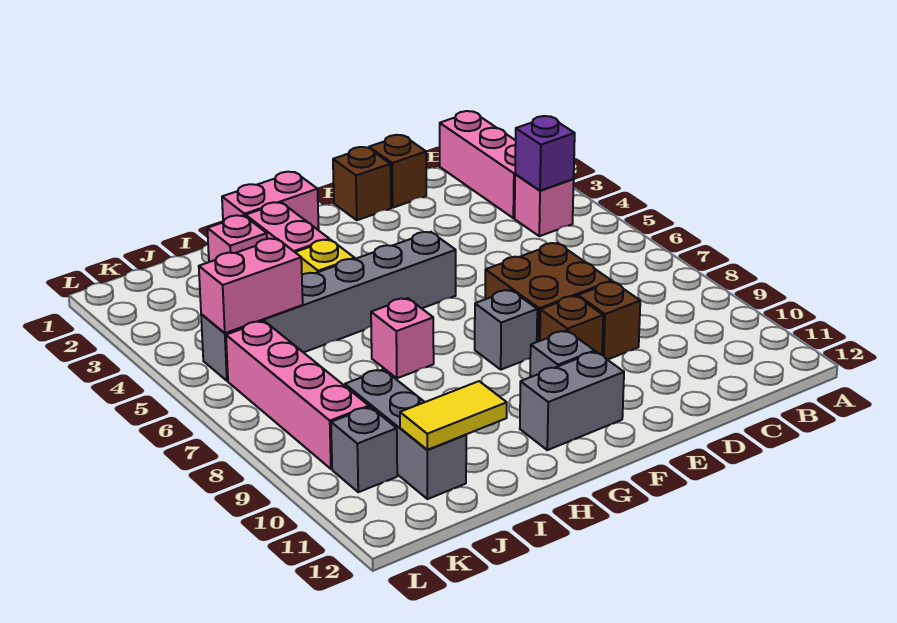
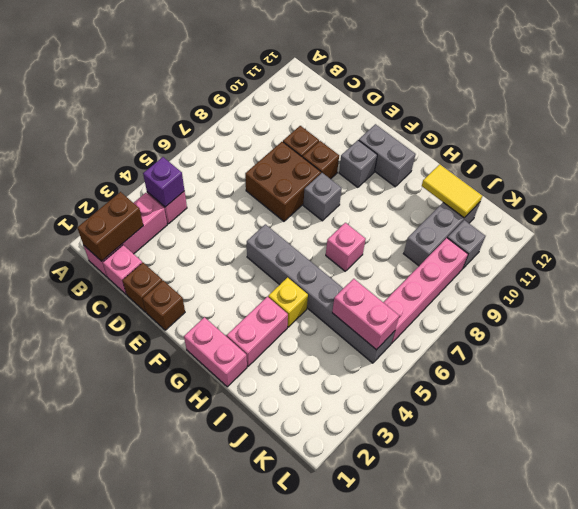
none -> brown 1x2 brick [77,192,143,261]
pink 1x1 brick [207,215,267,262] -> pink 1x1 brick moved to [103,245,142,294]

